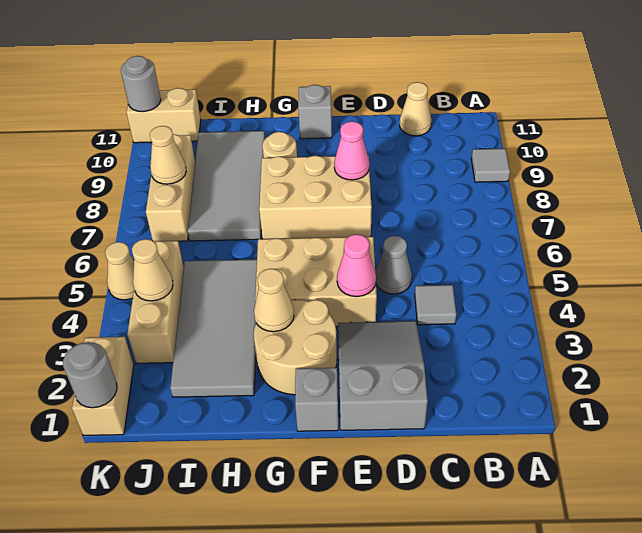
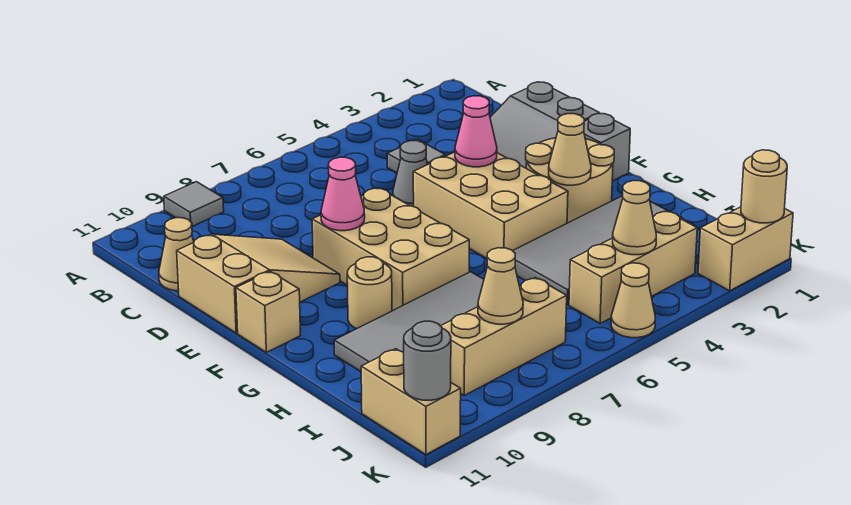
none -> tan 2x3 slope [177,234,340,333]
grey 1x1 brick [298,85,332,139] -> tan 1x1 brick [236,271,300,352]
grey 1x1 round brick [63,342,117,408] -> tan 1x1 round brick [741,150,787,223]

